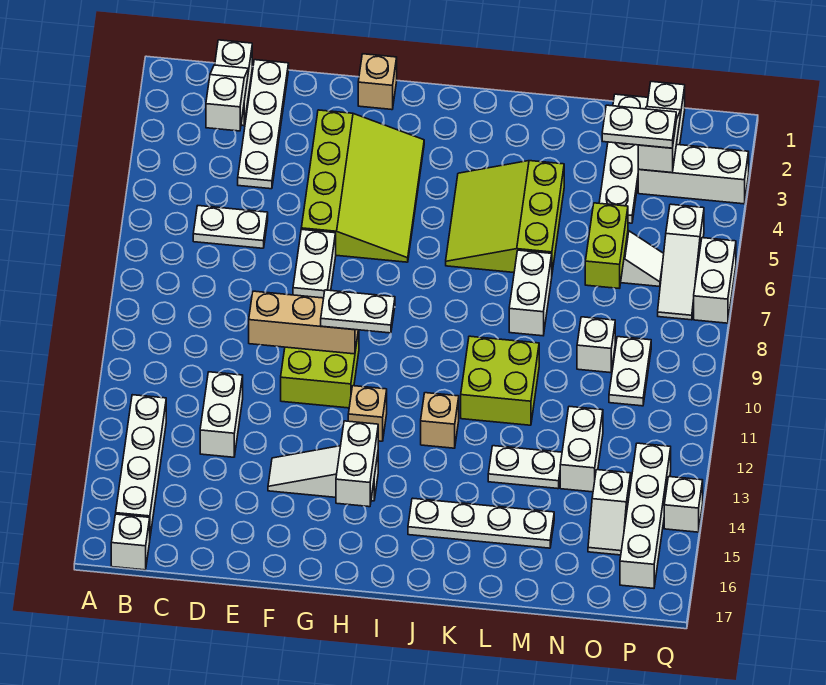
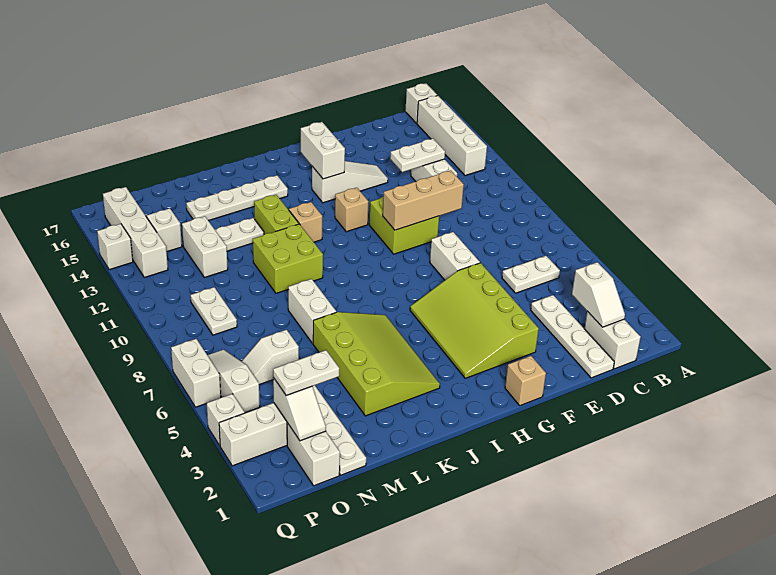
white 1x2 plate [321,290,395,333] -> white 1x2 plate moved to [390,139,445,172]
lime 3x3 slope [446,161,564,272] -> lime 3x4 slope [313,312,440,416]
lime 1x2 brick [585,203,628,289] -> lime 1x2 brick moved to [254,195,299,234]
white 1x1 brick [577,317,615,373] -> white 1x1 brick moved to [207,394,245,446]

